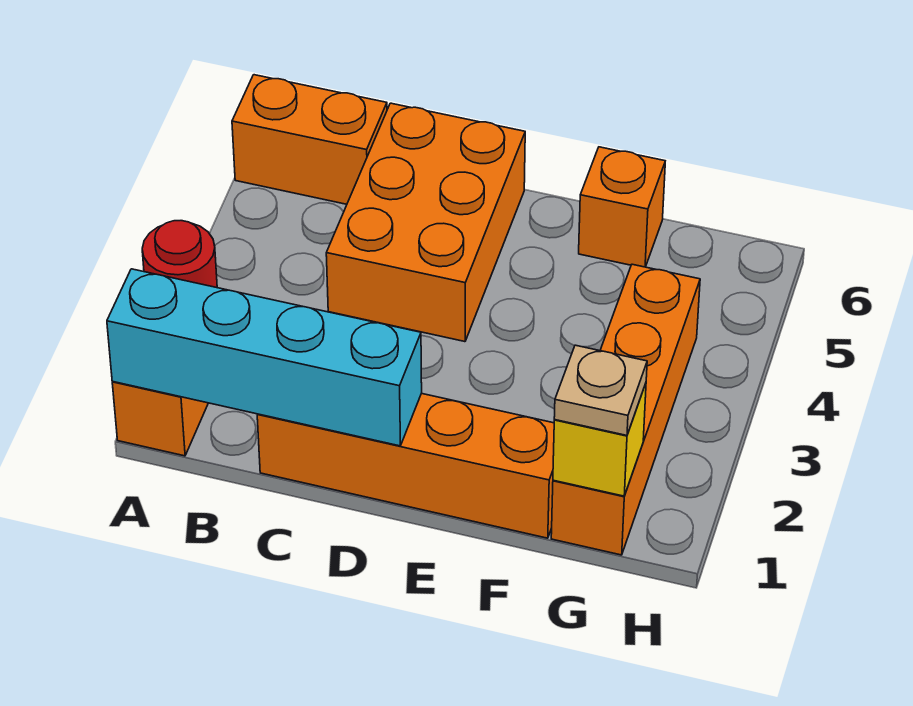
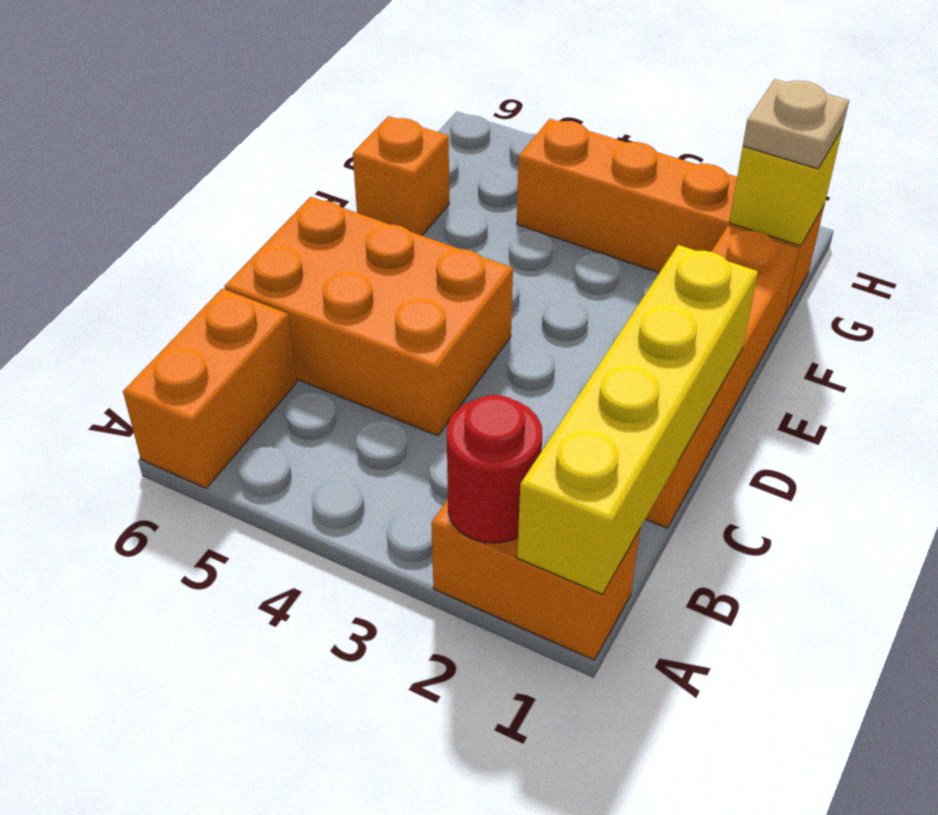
cyan 1x4 brick [107,269,422,446] -> yellow 1x4 brick [517,245,758,594]

